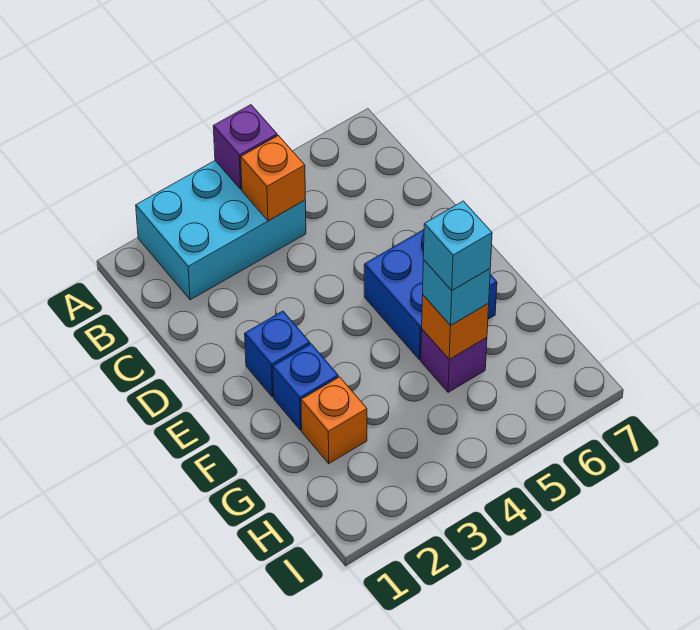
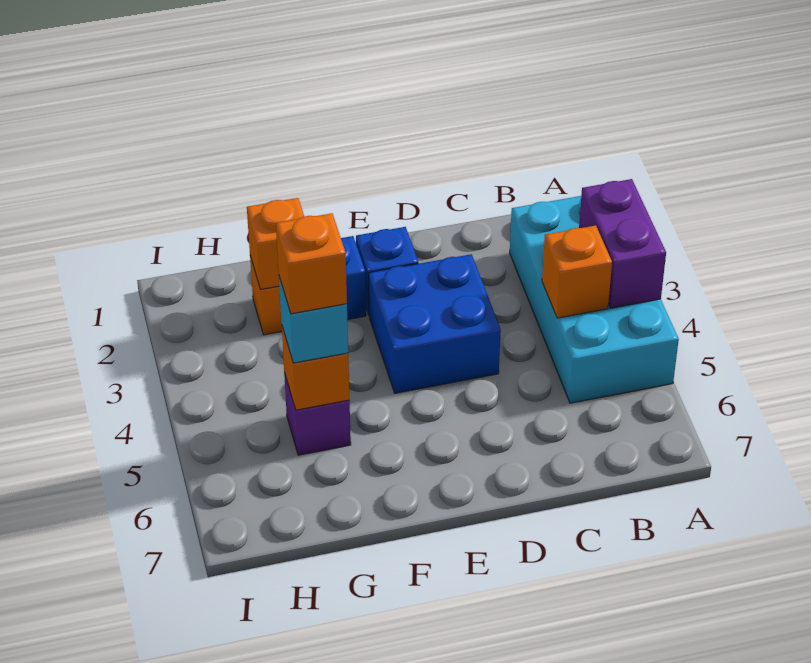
cyan 2x3 brick [136,161,306,300] -> cyan 2x4 brick [510,196,679,403]
purple 1x1 brick [213,105,277,189] -> purple 1x2 brick [579,179,666,308]
blue 2x2 brick [364,230,497,360] -> blue 2x2 brick moved to [368,254,501,393]
none -> orange 1x1 brick [247,198,304,290]
cyan 1x1 brick [423,201,492,290] -> orange 1x1 brick [276,213,347,314]

